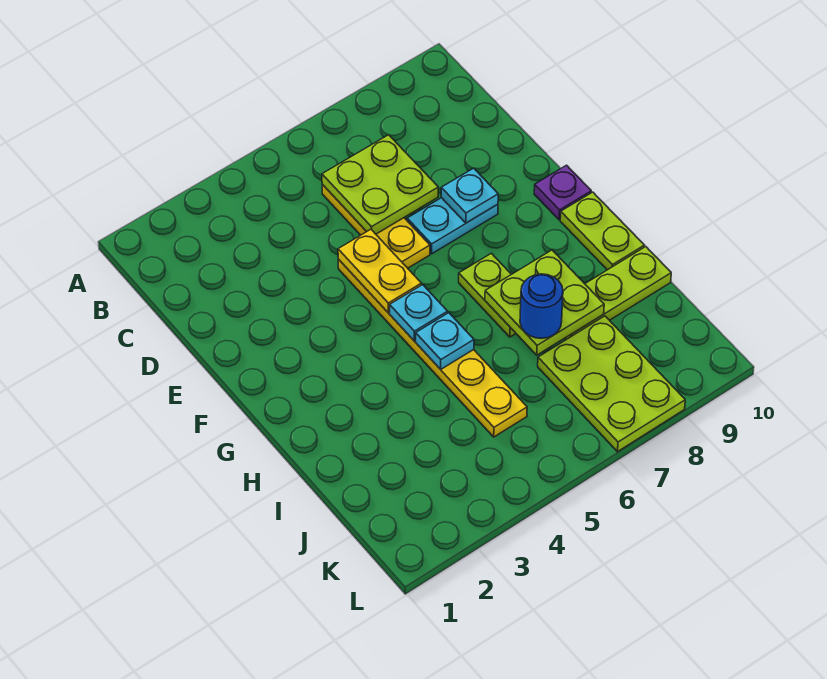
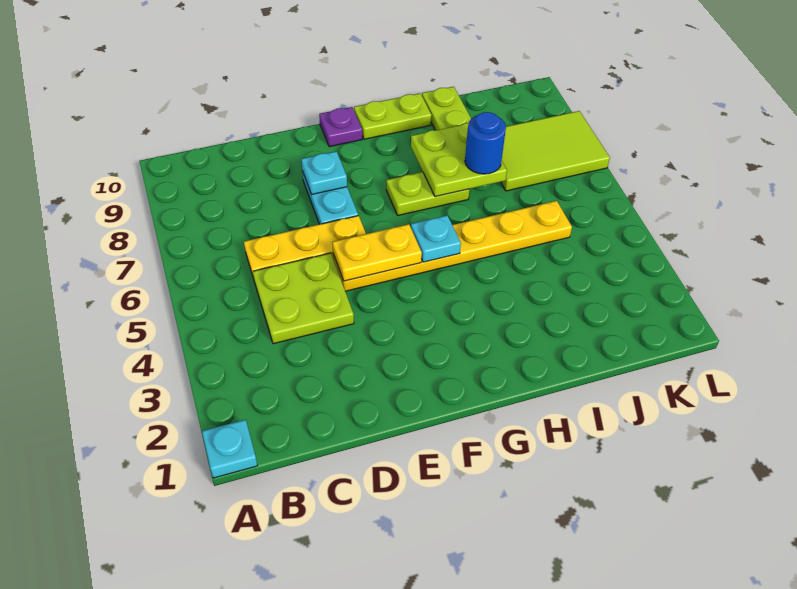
lime 2x2 plate [322,135,438,234] -> lime 2x2 plate moved to [253,253,354,344]
cyan 1x1 plate [416,313,474,369] -> cyan 1x1 plate moved to [202,420,257,478]
lime 2x3 plate [538,316,685,452] -> lime 2x3 tile [501,111,610,191]

